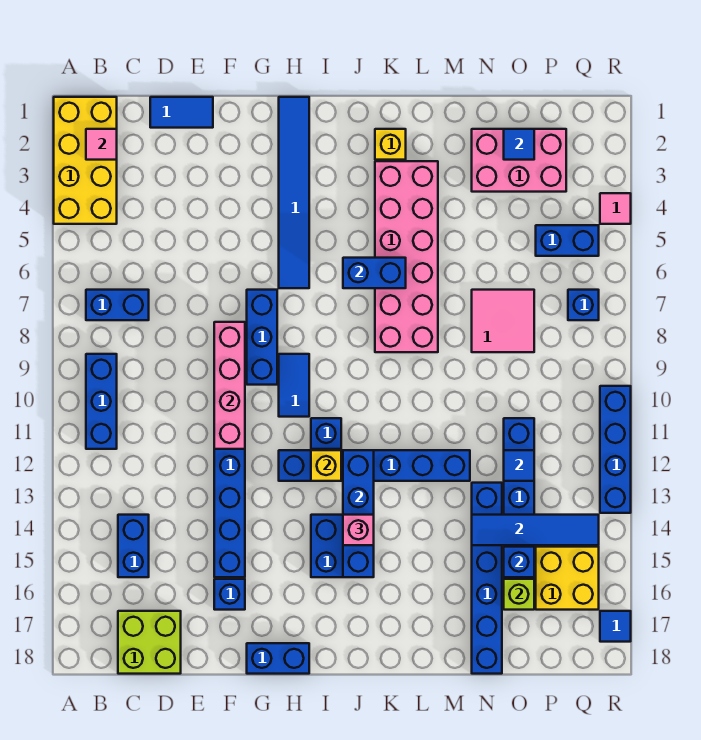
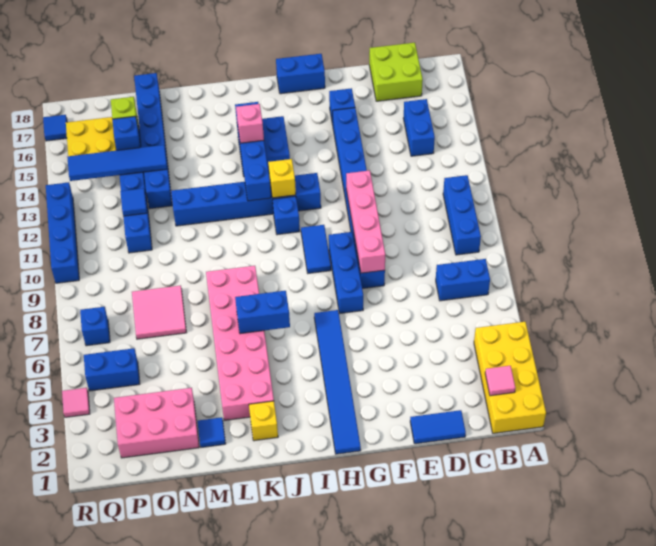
blue 1x1 tile [504,129,534,160] -> blue 1x1 tile moved to [197,417,226,447]

